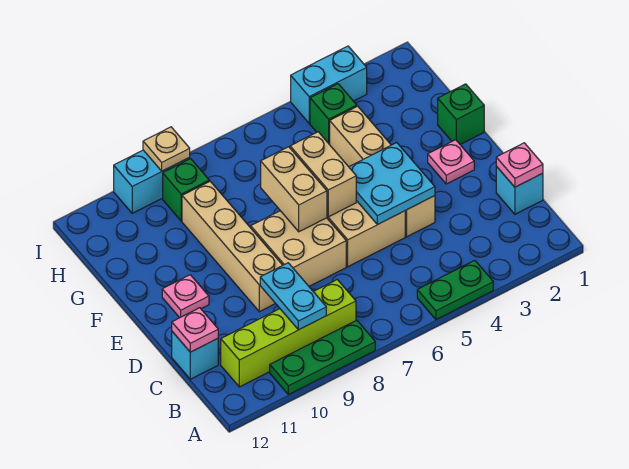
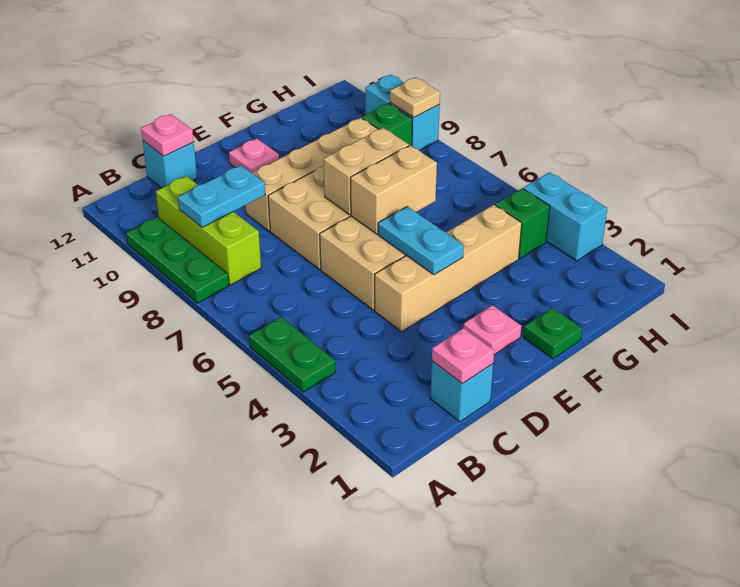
lime 1x4 brick [221,280,356,387] -> lime 1x3 brick [156,176,261,285]
cyan 2x2 plate [349,143,435,224] -> cyan 1x2 plate [378,207,464,275]
green 1x1 brick [438,84,484,144] -> green 1x1 plate [523,308,582,359]

